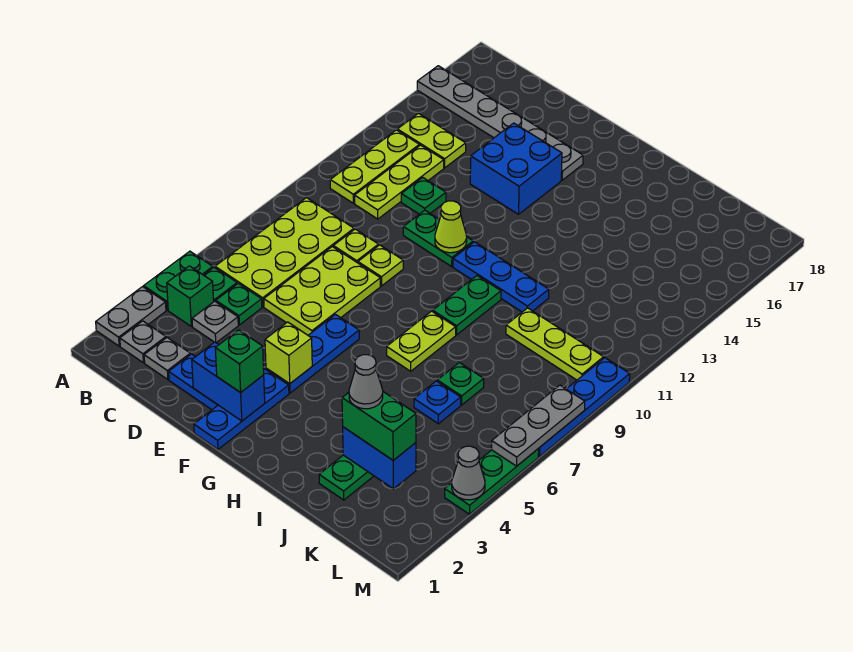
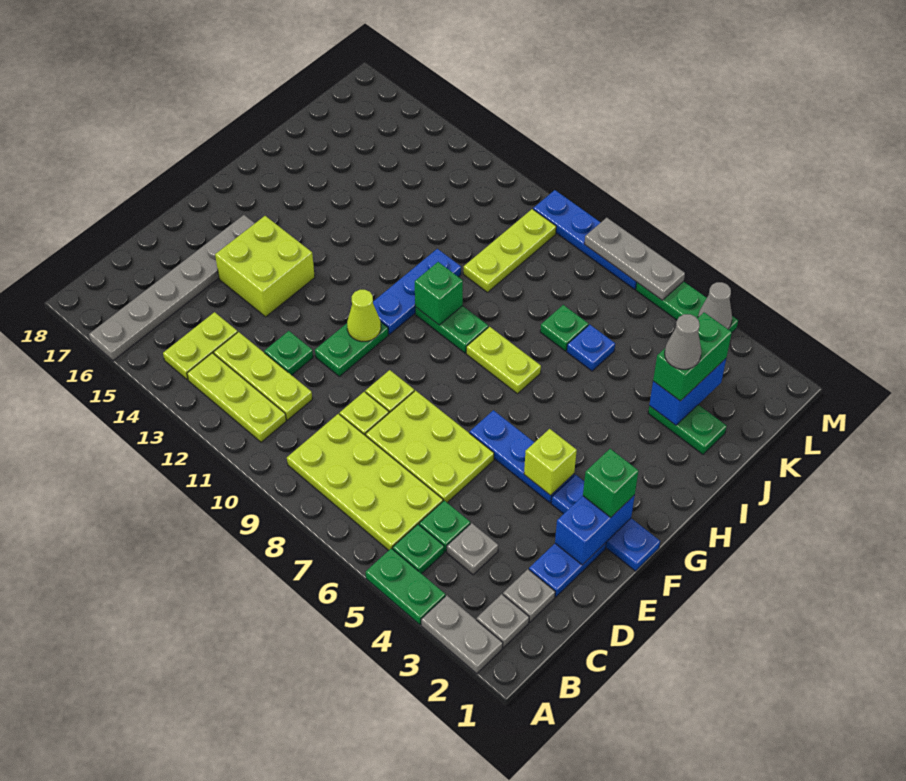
green 1x1 brick [167,266,214,326] -> green 1x1 brick moved to [415,262,463,325]
blue 2x2 brick [470,123,562,214] -> lime 2x2 brick [215,216,315,317]

